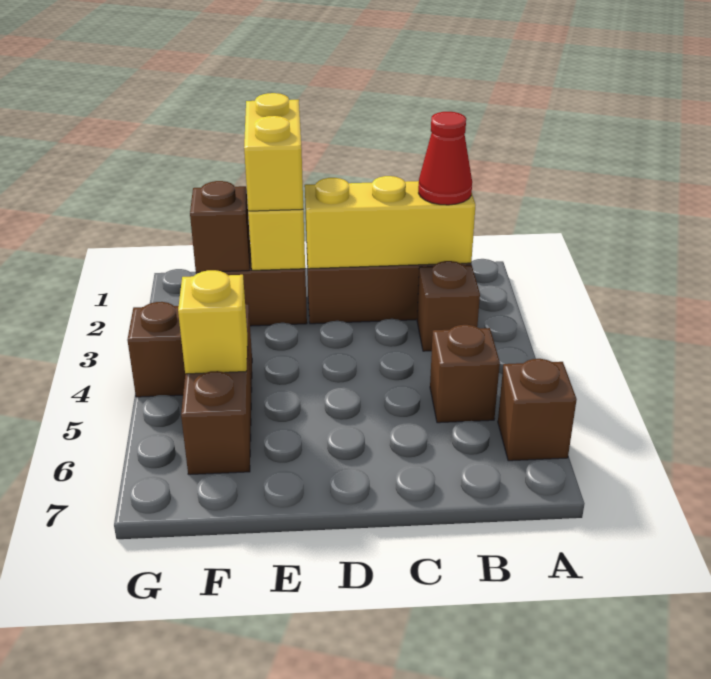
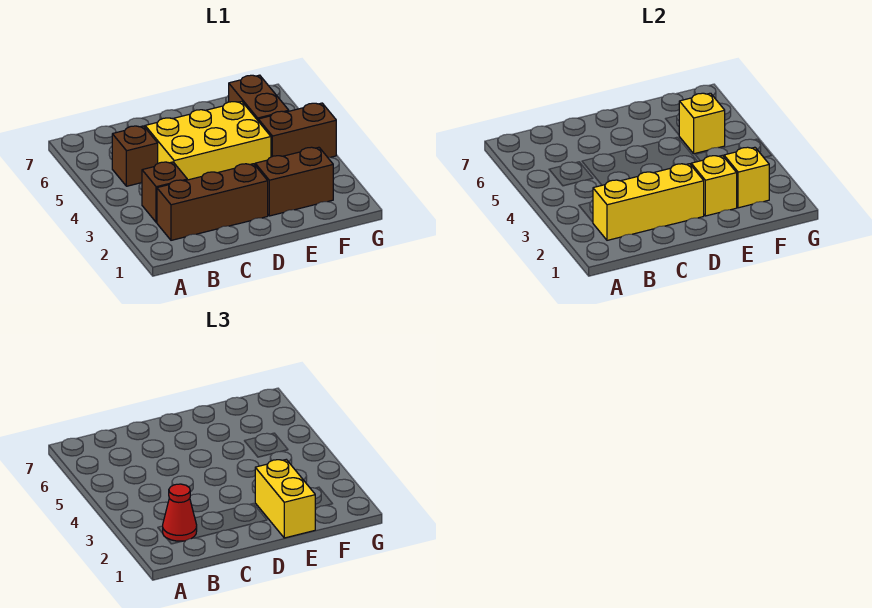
brown 1x1 brick [498,359,577,461] -> none
none -> yellow 2x3 brick [145,101,271,180]
brown 1x1 brick [190,181,250,272] -> yellow 1x1 brick [724,147,769,208]

